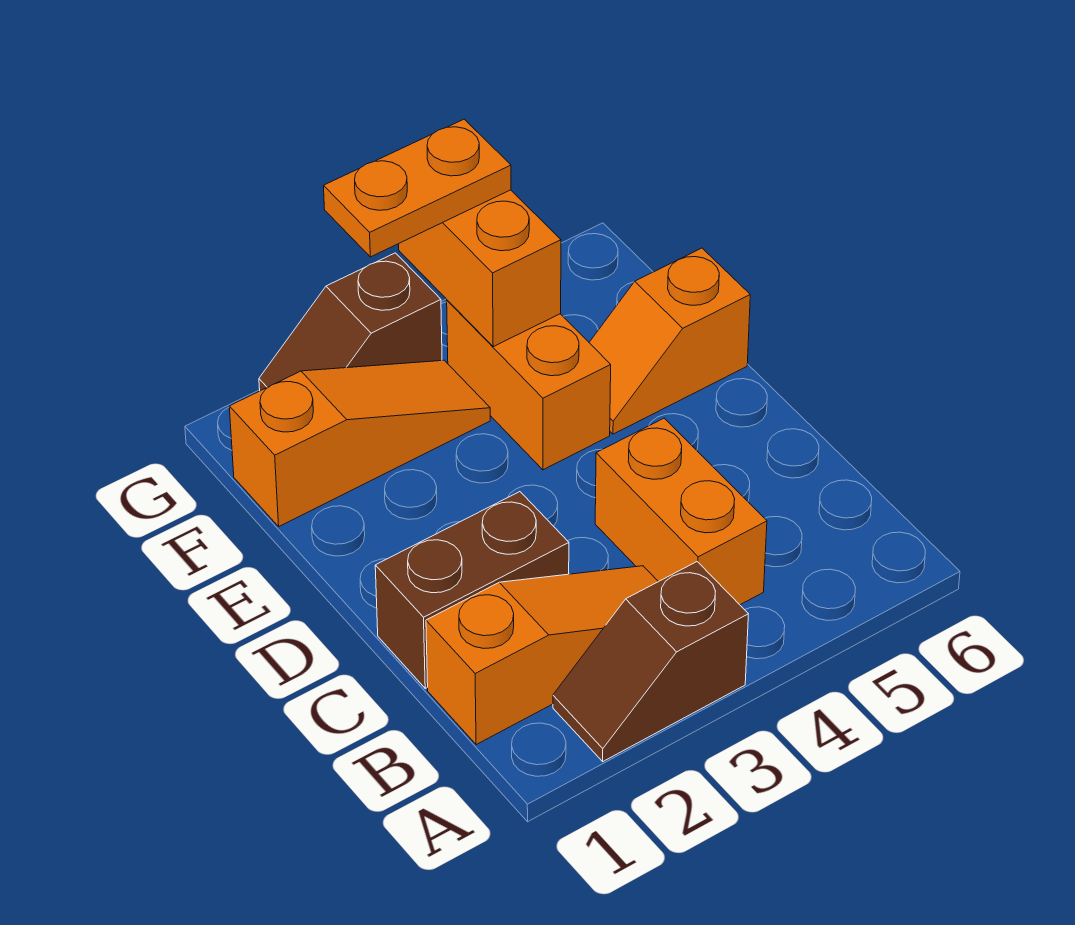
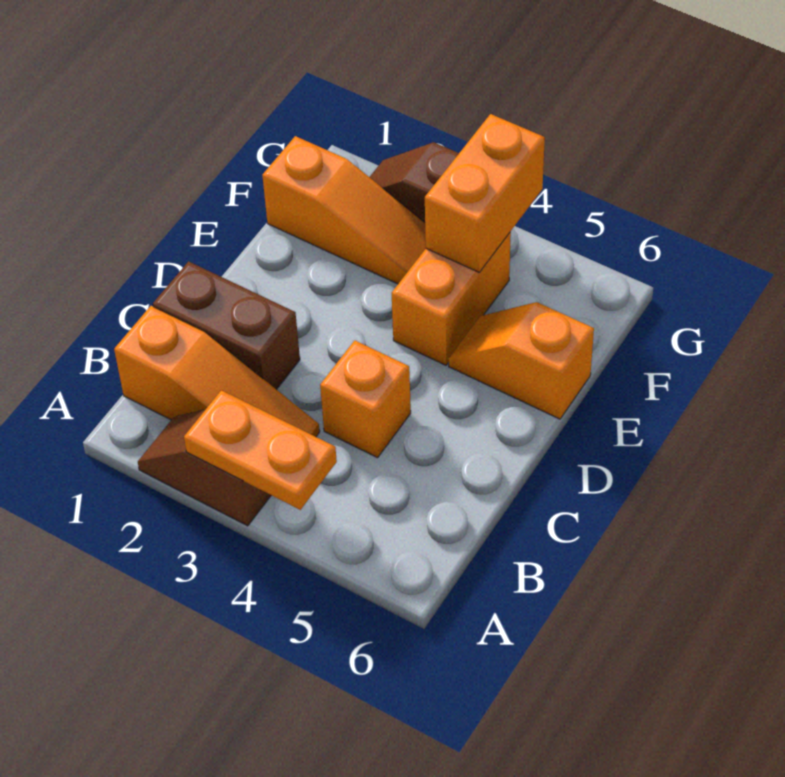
orange 1x2 brick [595,418,767,605] -> orange 1x1 brick [320,340,411,458]
orange 1x2 plate [324,119,511,257] -> orange 1x2 plate moved to [184,390,337,510]

